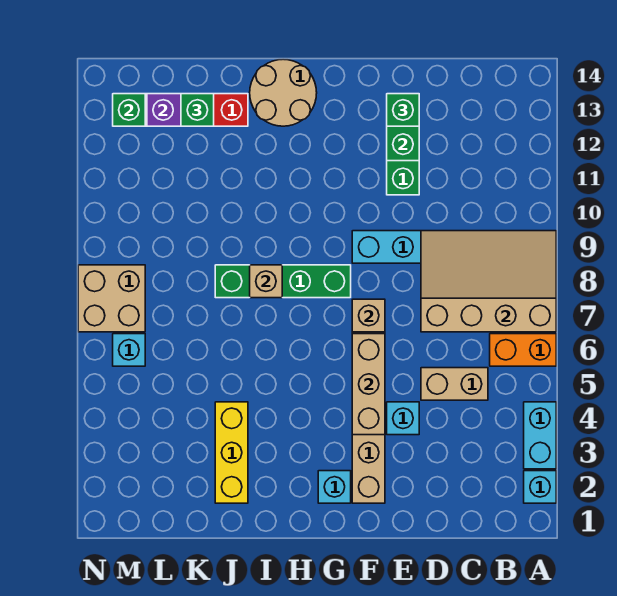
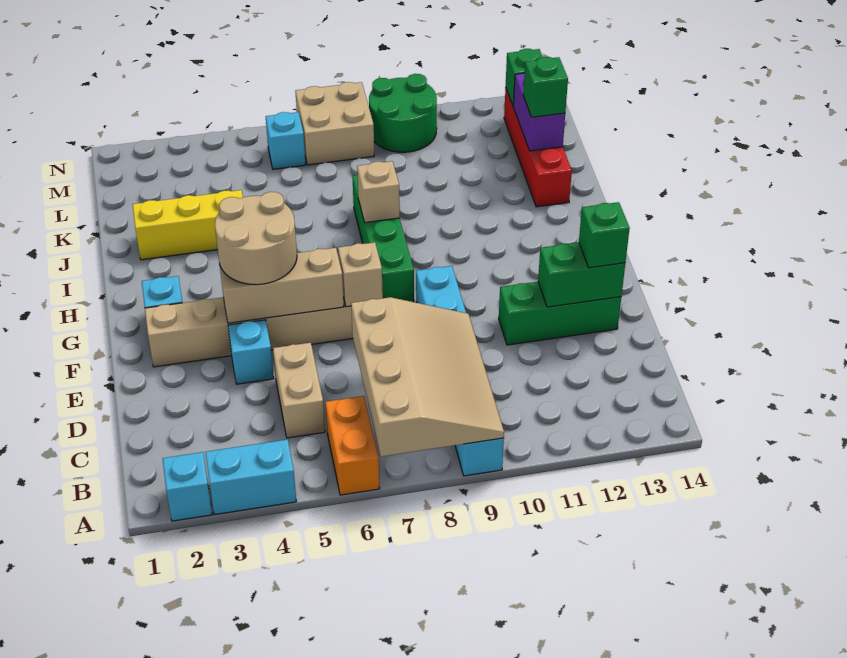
tan 2x2 round brick [250,59,317,126] -> tan 2x2 round brick moved to [215,192,297,285]
none -> green 2x2 round brick [369,74,437,152]

